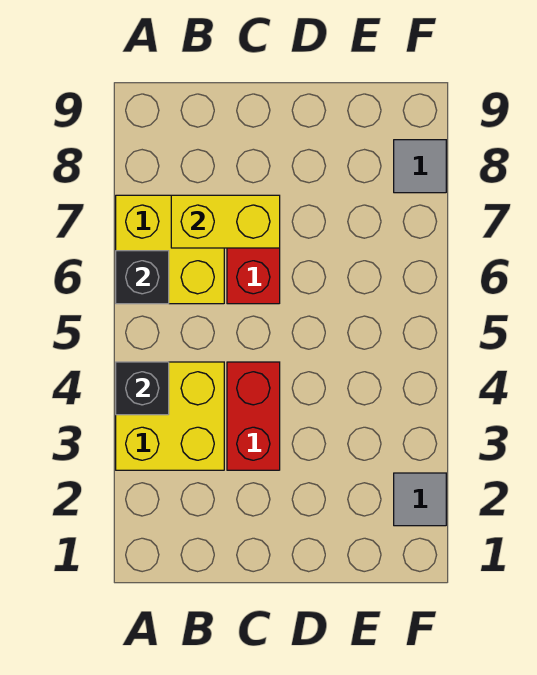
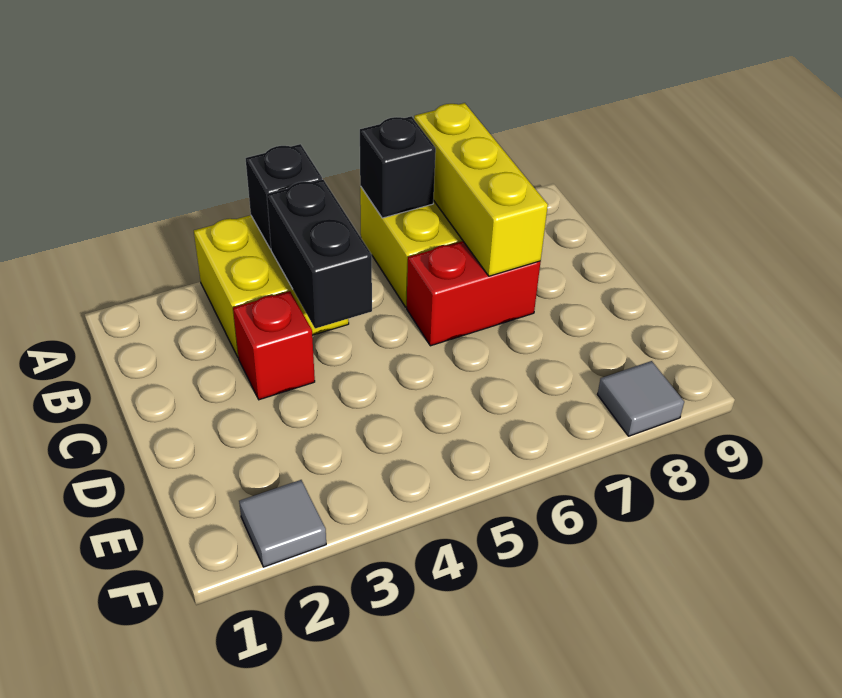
none -> black 1x2 brick [267,179,372,328]
yellow 1x2 brick [171,195,280,248] -> yellow 1x3 brick [414,103,548,276]
red 1x2 brick [227,362,280,470] -> red 1x1 brick [233,291,315,400]

